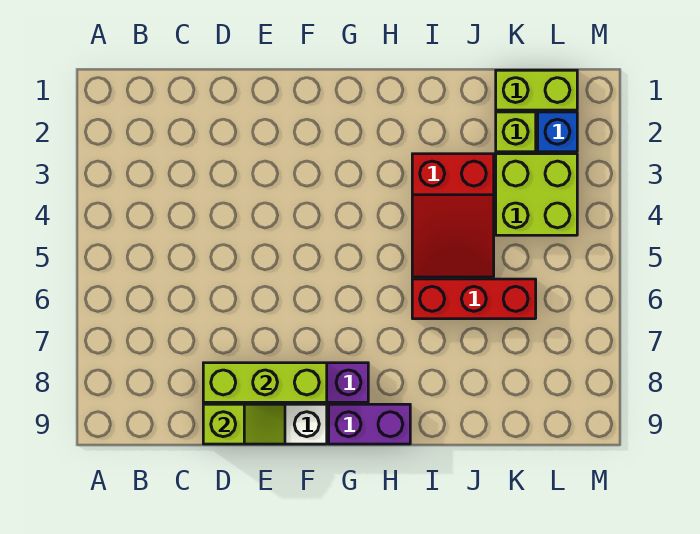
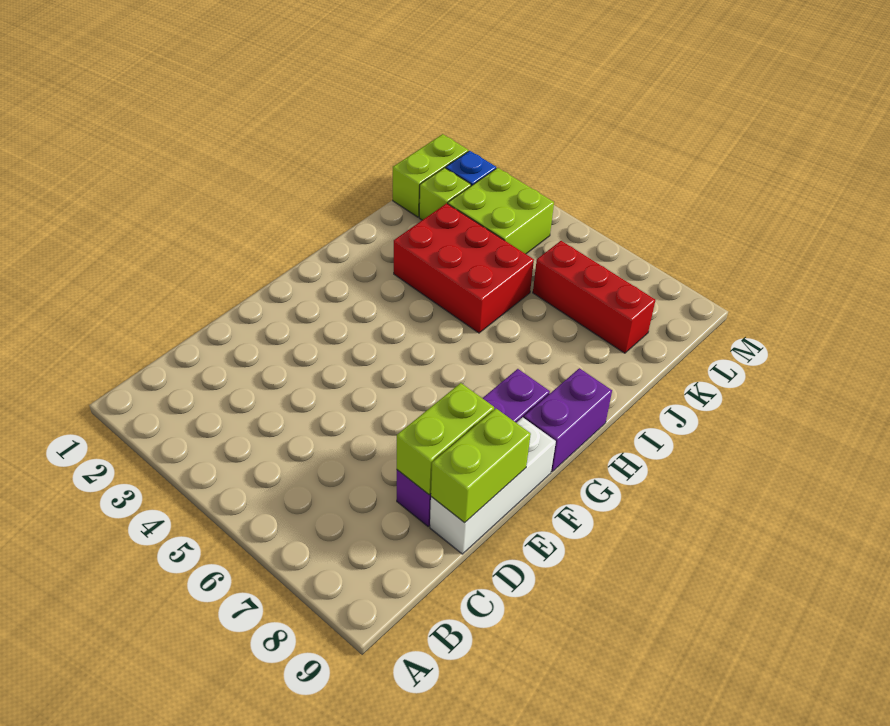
lime 1x3 brick [203,363,327,402] -> lime 1x2 brick [397,383,494,495]
lime 1x2 slope [203,404,285,444] -> lime 1x2 brick [431,409,531,523]
red 2x3 slope [412,154,494,277] -> red 2x3 brick [394,203,534,333]
red 1x3 brick [412,279,536,319] -> red 1x3 brick turned to [533,241,655,353]

